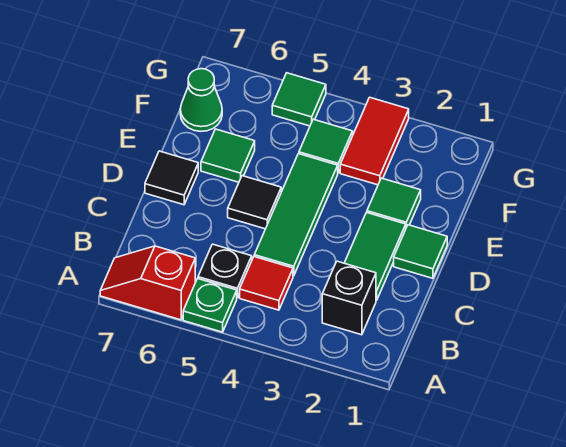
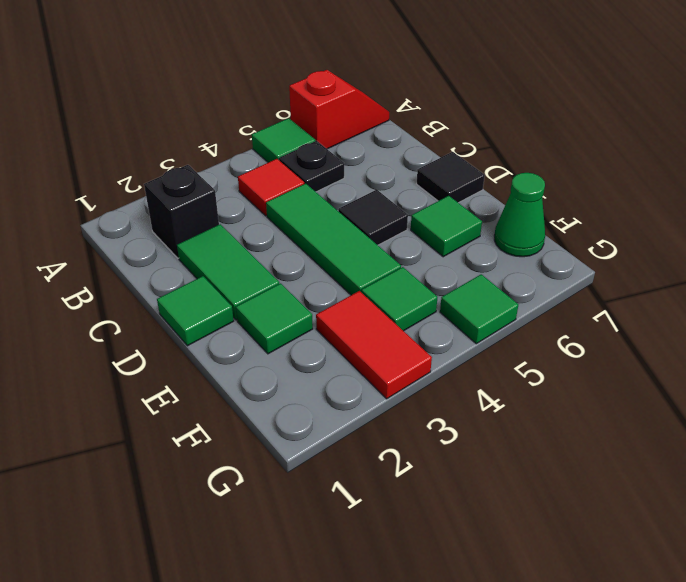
green 1x1 plate [183,279,237,332] -> green 1x1 tile [252,118,315,162]

